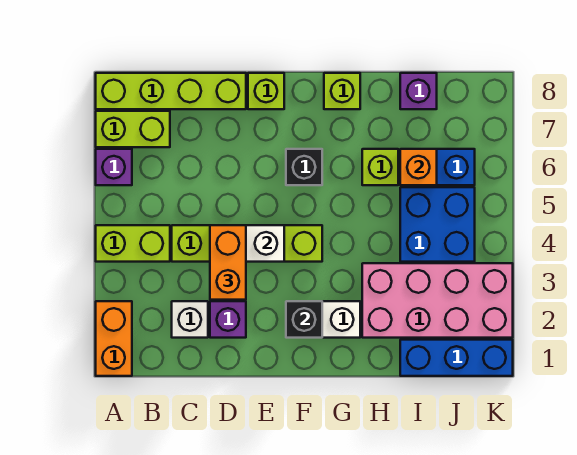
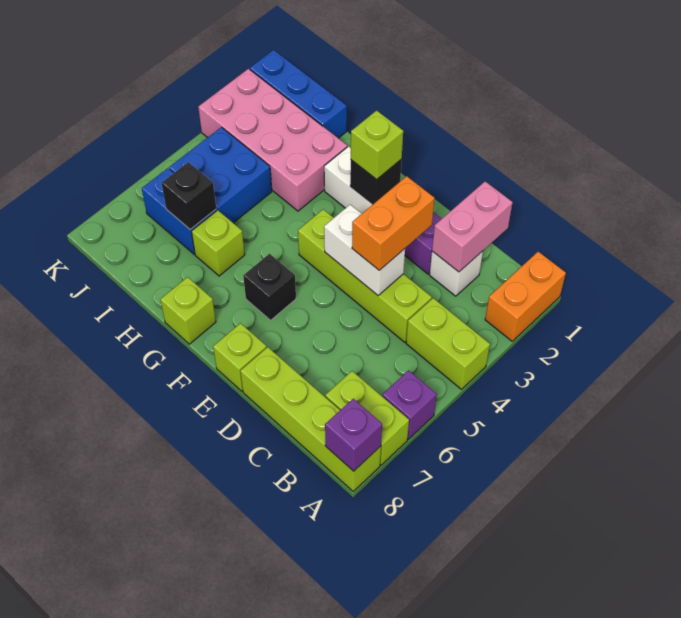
none -> pink 1x2 brick [432,182,513,272]
none -> lime 1x1 brick [351,111,403,180]
orange 1x1 brick [400,149,437,185] -> black 1x1 brick [162,162,216,229]
purple 1x1 brick [400,73,437,109] -> purple 1x1 brick moved to [325,399,382,471]

